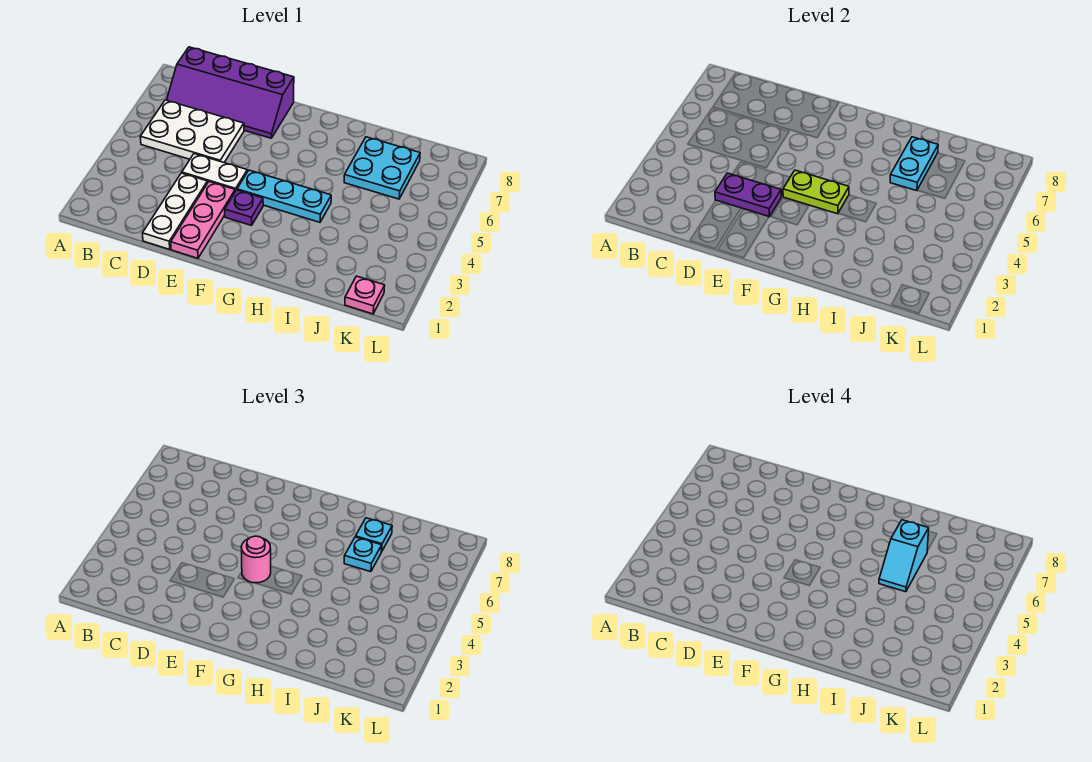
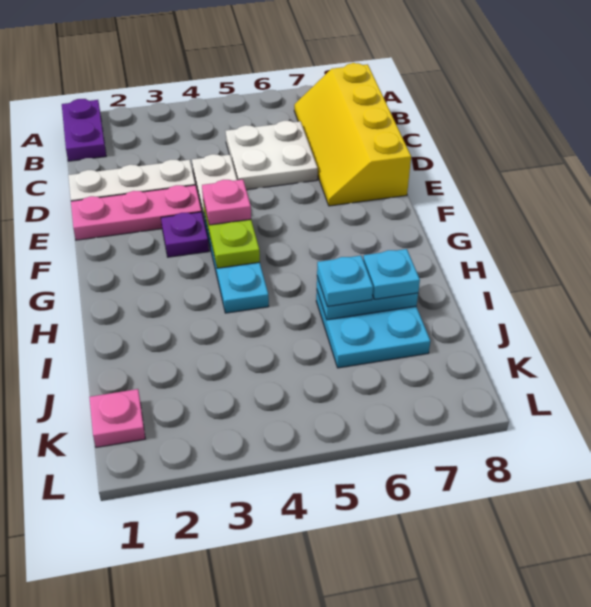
white 2x3 plate [140,100,244,162] -> white 2x2 plate [226,121,318,190]
purple 2x4 slope [167,47,294,138] -> yellow 2x4 slope [294,63,411,206]
purple 1x2 plate [715,173,781,217] -> purple 1x2 plate moved to [62,99,106,161]
pink 1x1 round brick [241,536,271,583] -> pink 1x1 plate [202,180,251,225]
cyan 1x2 slope [879,520,929,592] -> none

